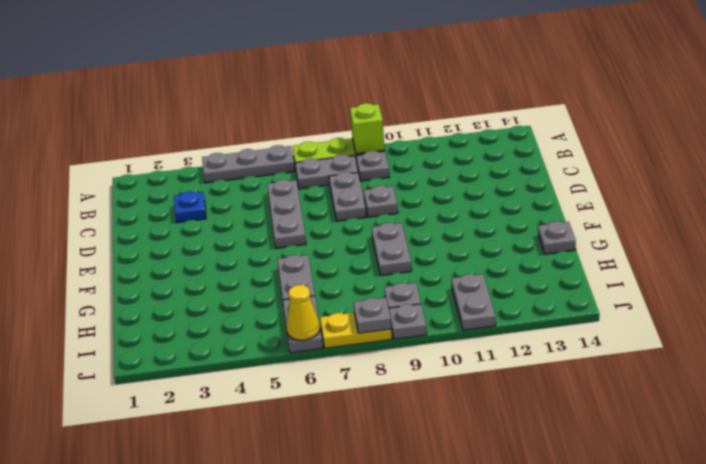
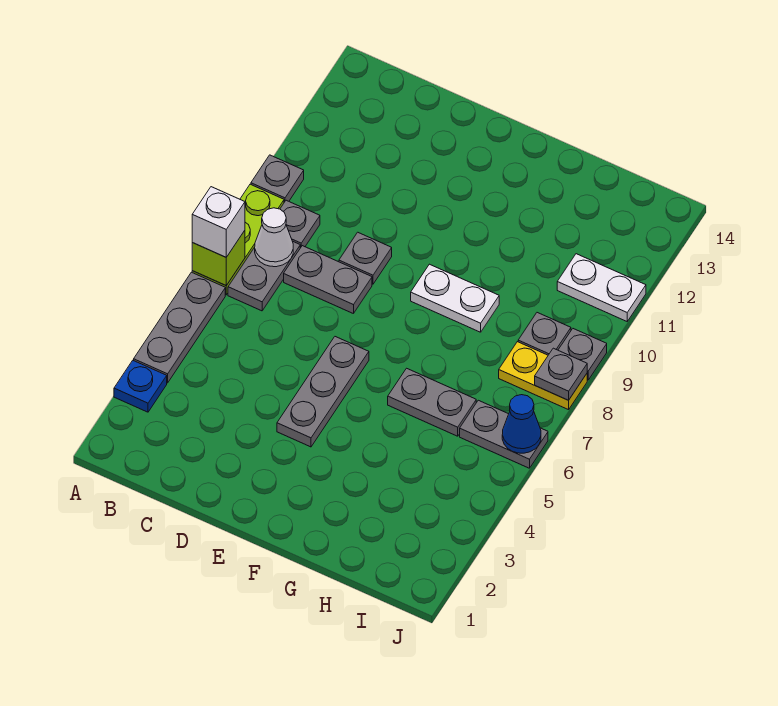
none -> white 1x1 brick [192,187,245,257]
lime 1x1 brick [350,103,385,154] -> lime 1x1 brick moved to [192,231,245,285]
none -> white 1x1 cone [255,208,293,267]
blue 1x1 plate [174,191,206,223] -> blue 1x1 plate moved to [114,360,167,412]
grey 1x3 plate [267,180,306,248] -> grey 1x3 plate turned to [277,337,369,447]
grey 1x2 plate [371,223,412,275] -> white 1x2 plate [411,264,499,332]
grey 1x1 plate [538,221,576,254] -> grey 1x1 plate moved to [251,155,304,202]
grey 1x2 plate [451,274,496,330] -> white 1x2 plate [557,254,646,321]
yellow 1x1 cone [286,285,320,340] -> blue 1x1 cone [502,395,541,453]
yellow 1x2 plate [320,313,392,348] -> yellow 1x2 plate turned to [499,342,587,410]

